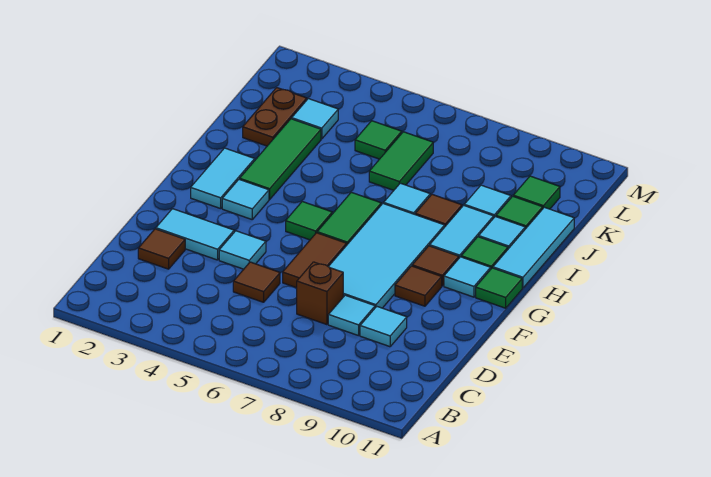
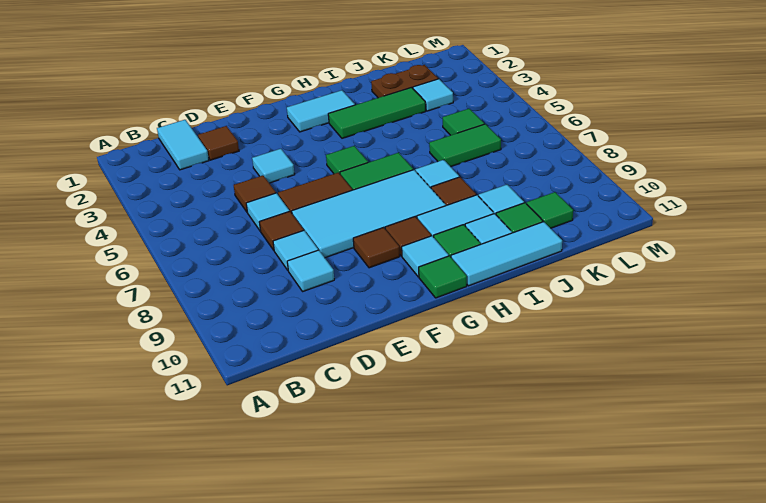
brown 1x1 brick [297,262,343,325] -> brown 1x1 tile [259,211,304,250]
cyan 1x2 tile [156,209,234,260] -> cyan 1x2 tile moved to [157,120,209,170]
cyan 1x1 tile [222,179,269,219] -> cyan 1x1 tile moved to [246,193,289,231]

